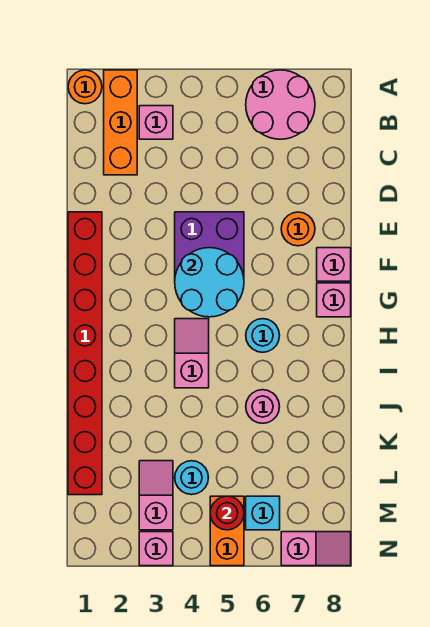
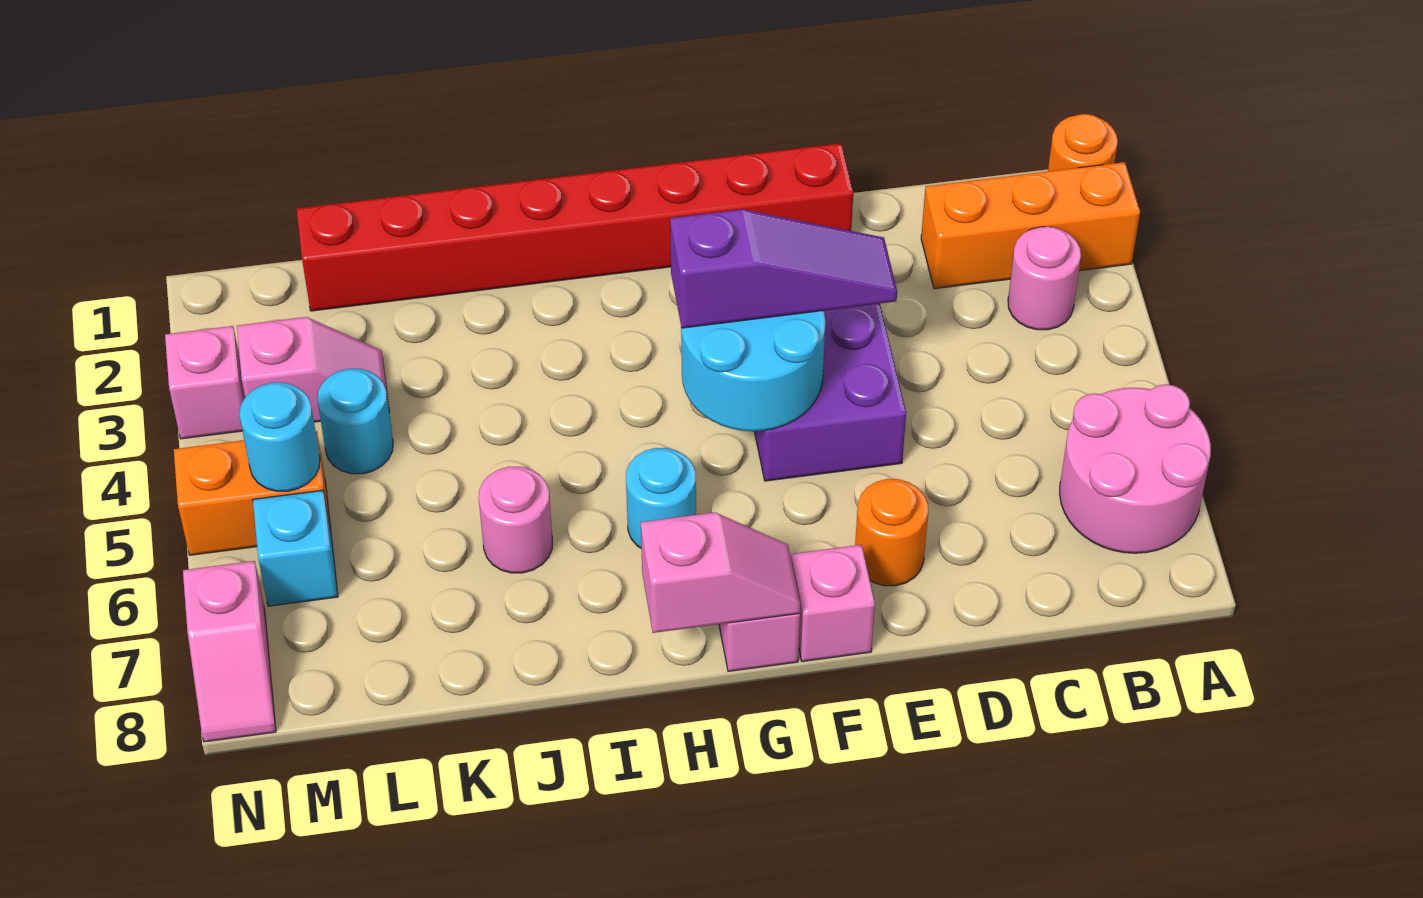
pink 1x1 brick [139,106,173,139] -> pink 1x1 round brick [1008,227,1081,330]
none -> purple 1x3 slope [670,209,897,328]
pink 1x2 slope [175,319,209,388] -> pink 1x2 slope moved to [641,512,800,633]
red 1x1 round brick [210,496,244,530] -> cyan 1x1 round brick [239,382,320,491]

